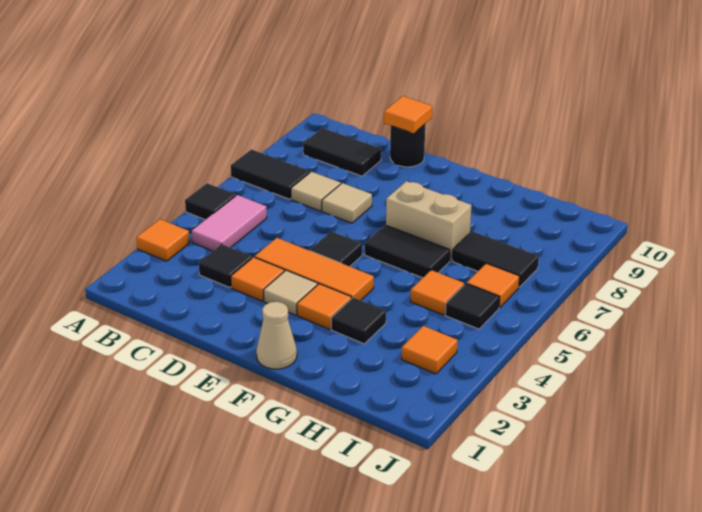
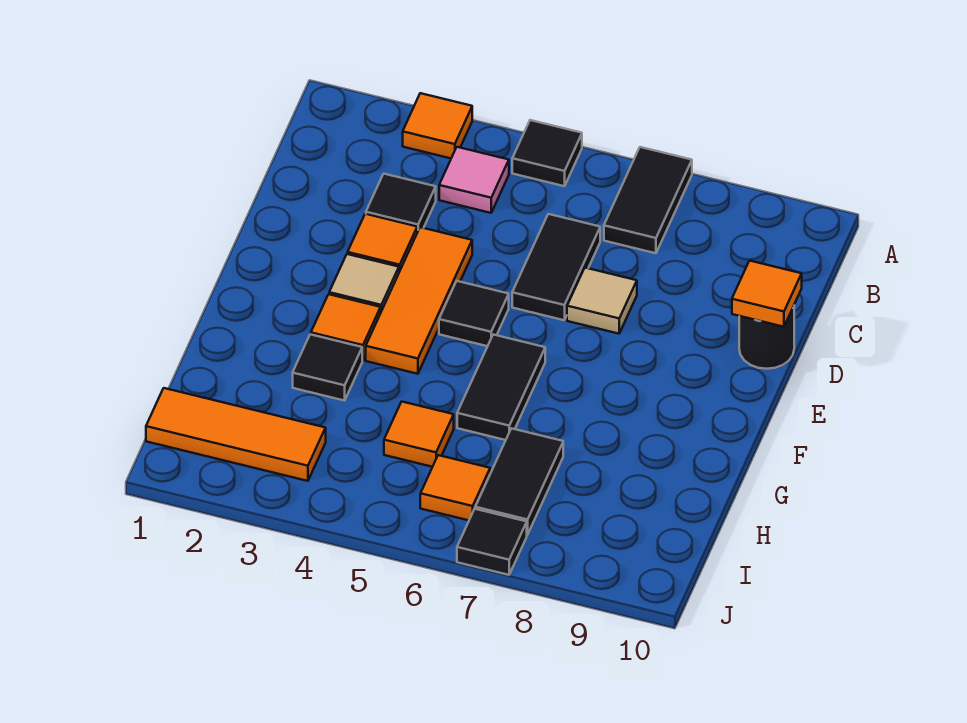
pink 1x2 tile [192,195,267,251] -> pink 1x1 tile [439,147,509,213]
black 1x2 tile [303,128,381,176] -> black 1x2 tile moved to [512,214,600,320]
tan 1x1 tile [291,172,341,211] -> none
tan 1x1 cone [256,302,297,369] -> none
tan 1x2 brick [386,181,471,261] -> none
orange 1x1 tile [402,326,458,374] -> orange 1x3 tile [146,388,326,481]
black 1x1 tile [445,284,499,329] -> black 1x1 tile moved to [457,509,527,575]

